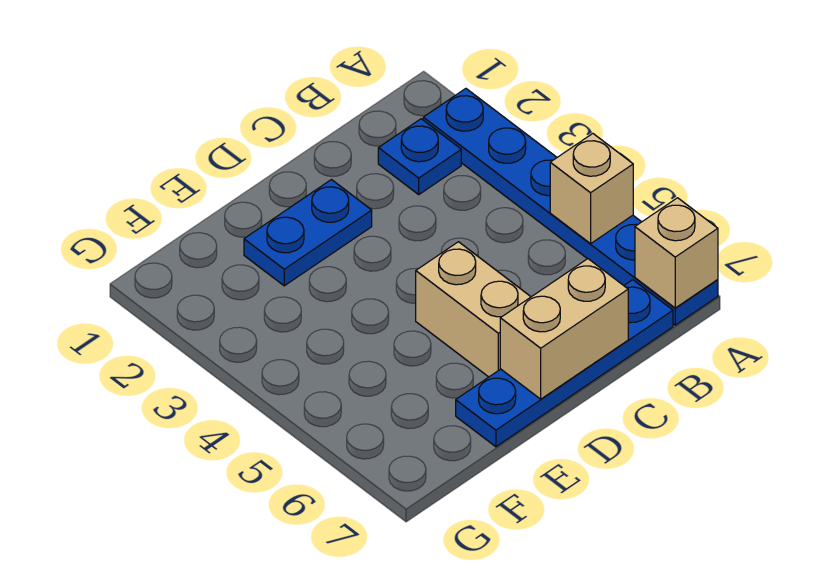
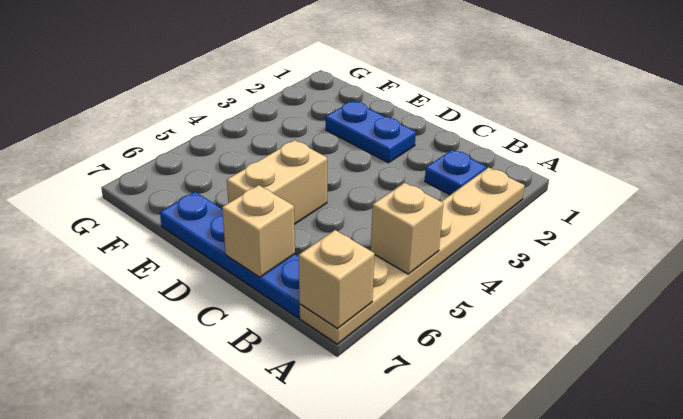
blue 1x6 plate [423,89,718,325] -> tan 1x6 plate [300,167,525,344]
tan 1x2 brick [500,259,628,399] -> tan 1x1 brick [222,185,295,277]

